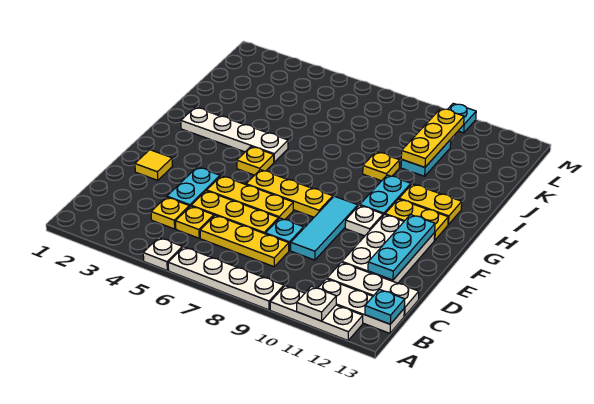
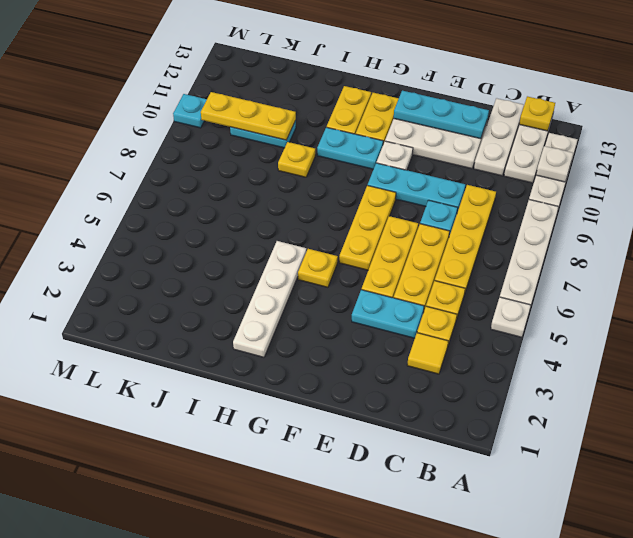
cyan 1x1 plate [365,289,405,324] -> yellow 1x1 plate [519,96,555,131]
yellow 1x3 plate [200,215,289,267] -> yellow 1x4 plate [435,185,496,292]
cyan 1x3 tile [291,196,358,260] -> cyan 1x3 plate [368,163,465,212]
yellow 1x1 tile [135,150,173,180] -> yellow 1x1 tile moved to [407,333,448,374]

